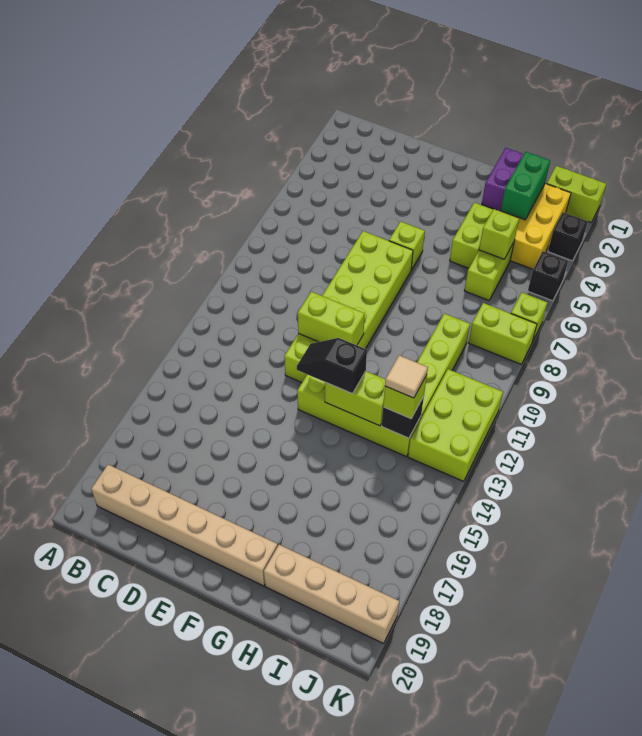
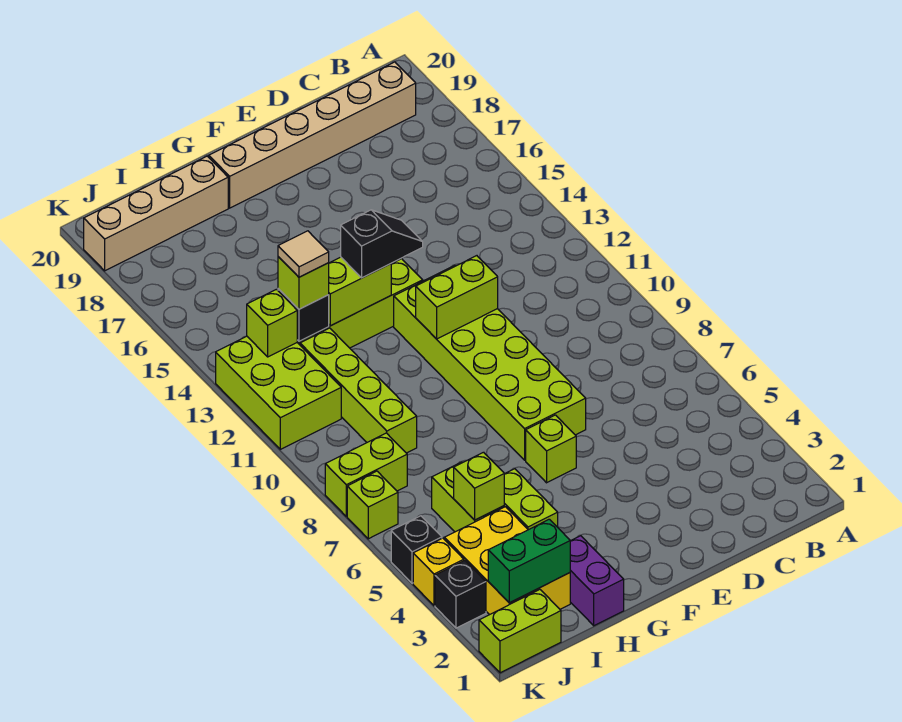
green 1x2 brick [501,152,550,220] -> green 1x2 brick turned to [488,519,570,603]
none -> lime 1x1 brick [247,289,297,357]
none -> yellow 1x1 brick [413,538,464,606]

